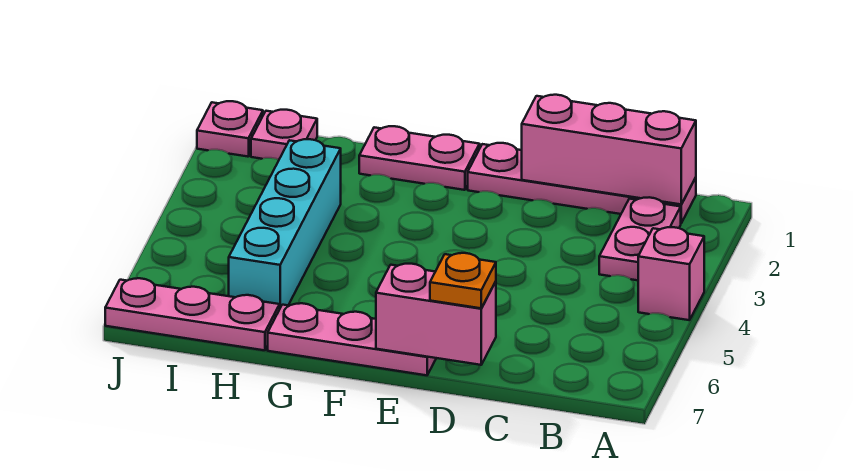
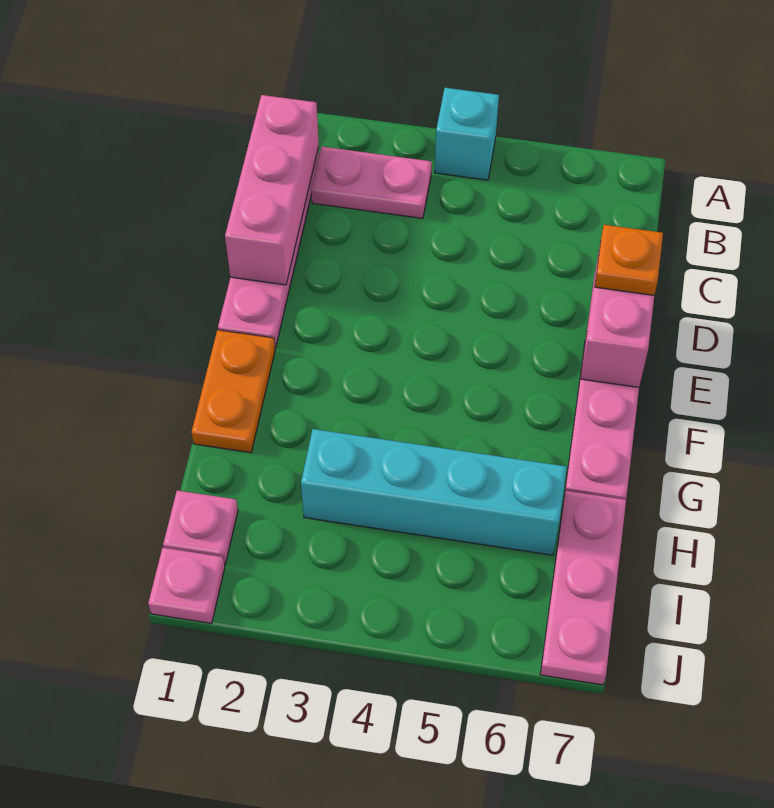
pink 1x1 brick [638,227,704,320] -> cyan 1x1 brick [435,88,499,180]
pink 1x2 plate [359,126,480,190] -> orange 1x2 plate [191,330,275,453]

